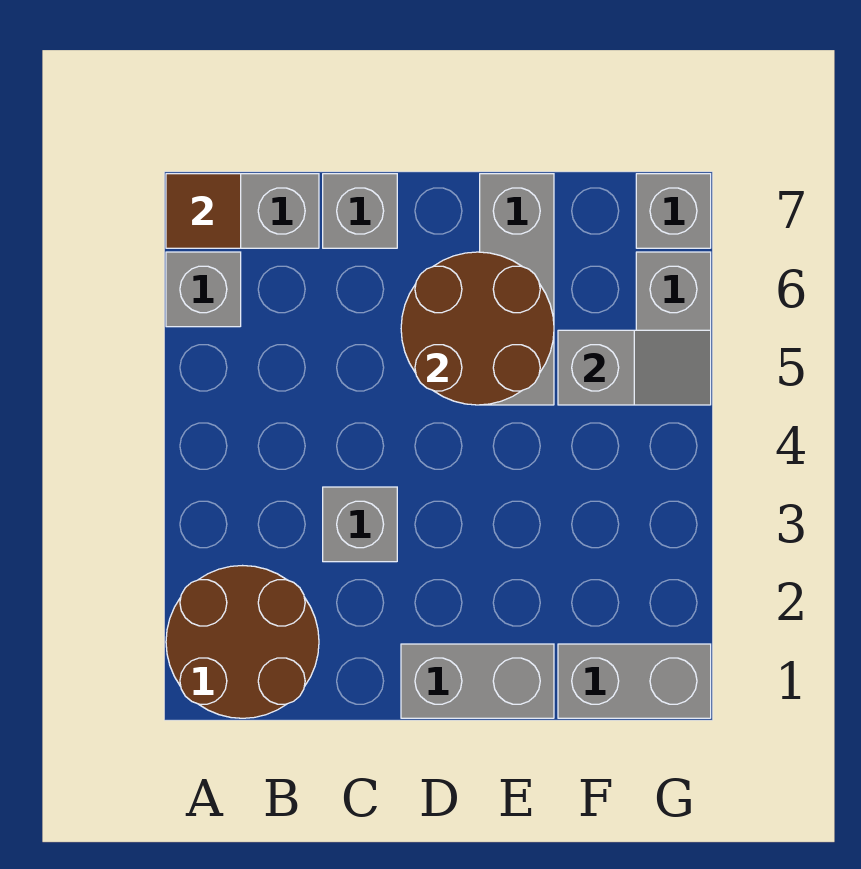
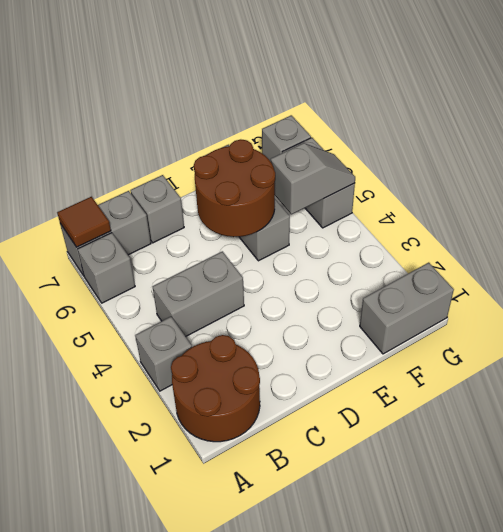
grey 1x1 brick [323,487,397,562] -> grey 1x1 brick moved to [135,317,192,391]
grey 1x2 brick [401,644,554,718] -> grey 1x2 brick moved to [152,251,244,337]

